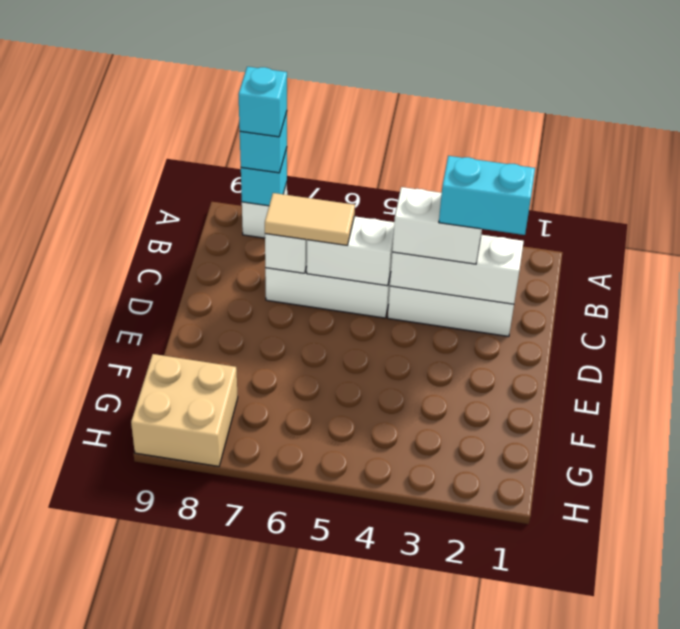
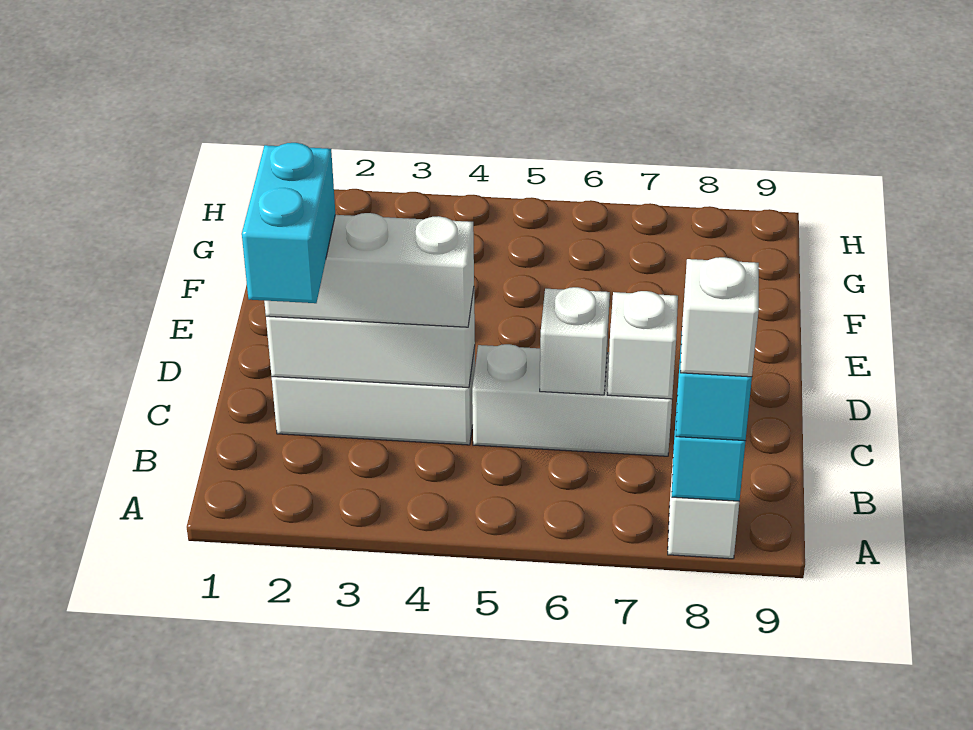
cyan 1x1 brick [238,67,287,137] -> white 1x1 brick [680,257,759,377]
cyan 1x2 brick [439,156,535,235] -> cyan 1x2 brick turned to [242,143,335,303]
white 1x2 brick [392,187,482,264] -> white 1x3 brick [264,213,474,327]
white 1x2 brick [307,216,394,286] -> white 1x1 brick [540,287,610,395]
tan 1x2 tile [265,193,355,245] -> none
tan 2x2 brick [131,354,238,466] -> none

